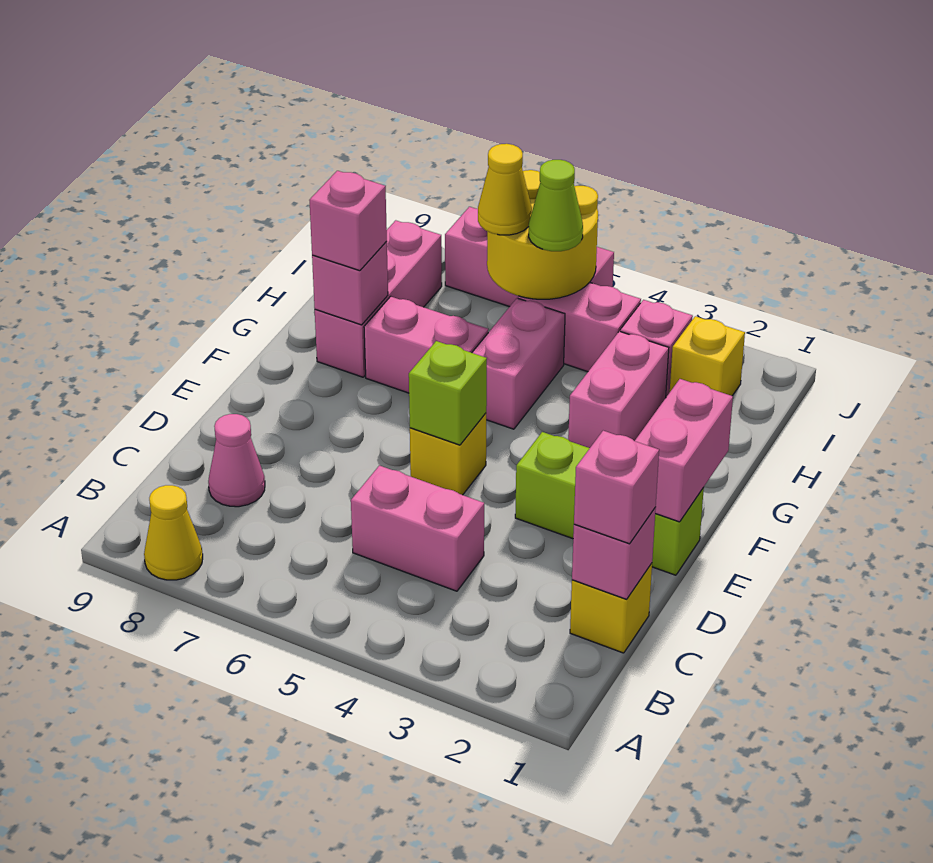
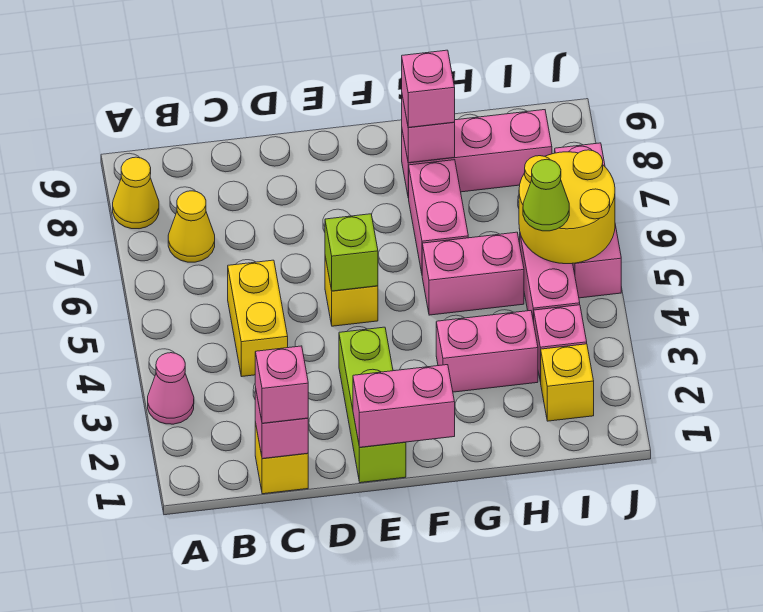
pink 1x2 brick [351,465,484,591] -> yellow 1x2 brick [228,260,288,377]
pink 1x1 cone [208,414,265,507] -> pink 1x1 cone moved to [148,353,194,424]
yellow 1x1 cone [478,144,532,235] -> yellow 1x1 cone moved to [168,191,215,262]

